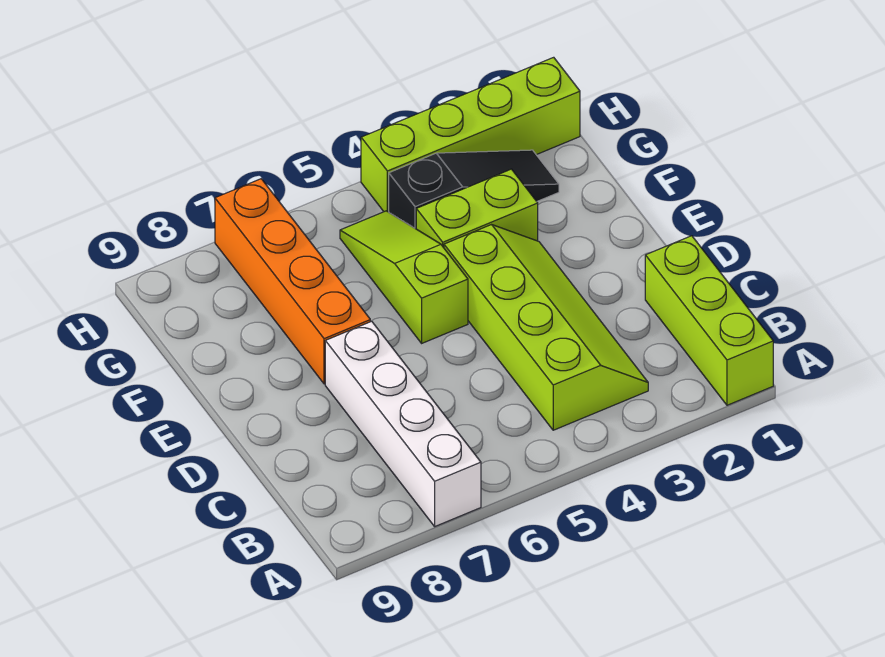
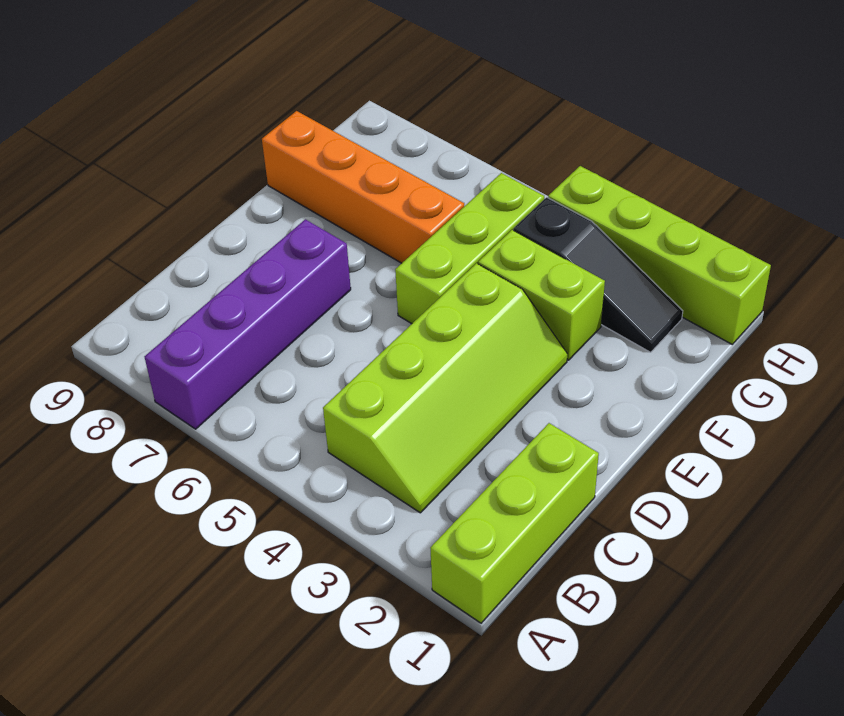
white 1x4 brick [325,321,481,526] -> purple 1x4 brick [144,219,351,429]
lime 1x3 slope [340,211,468,343] -> lime 1x3 brick [395,173,544,324]
orange 1x4 brick [215,179,371,384] -> orange 1x4 brick turned to [262,111,464,263]

